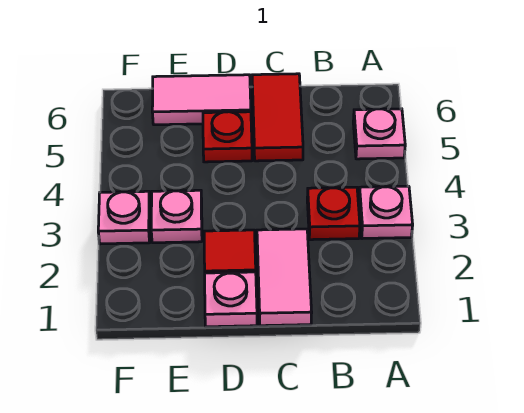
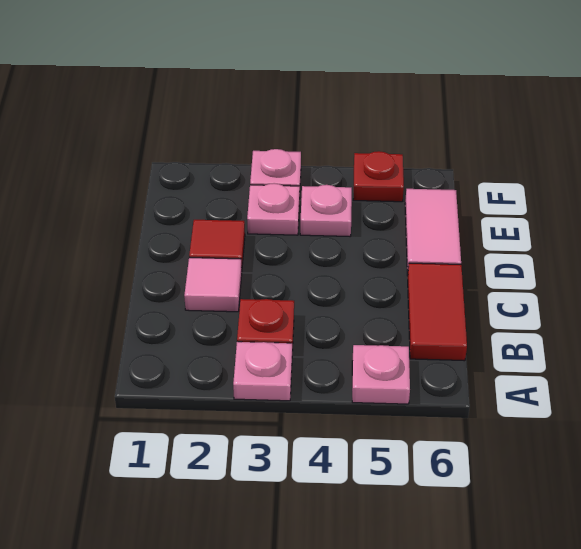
pink 1x2 tile [257,229,312,326] -> pink 1x1 tile [184,258,242,312]
red 1x2 tile [252,74,303,161] -> red 1x2 tile turned to [407,263,467,361]
pink 1x1 plate [205,272,257,327] -> pink 1x1 plate moved to [300,185,352,236]
red 1x1 plate [203,112,252,162] -> red 1x1 plate moved to [353,151,404,202]

